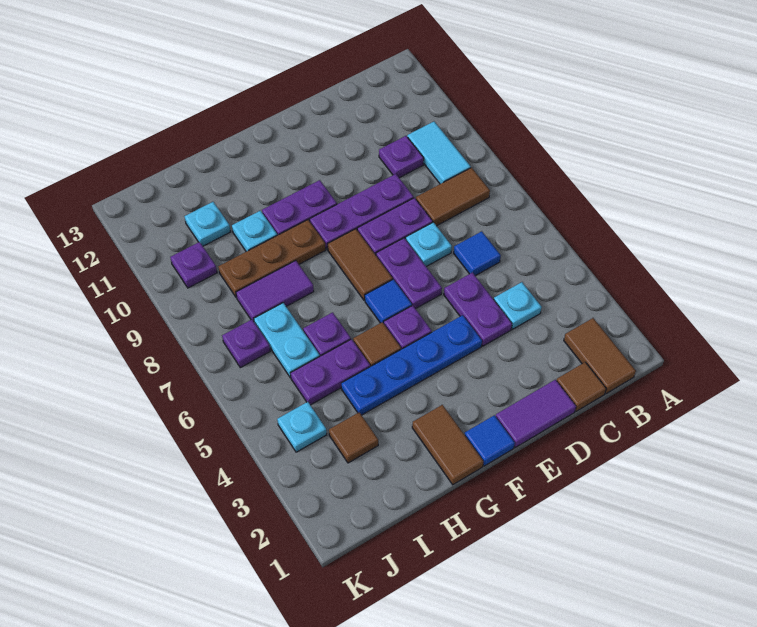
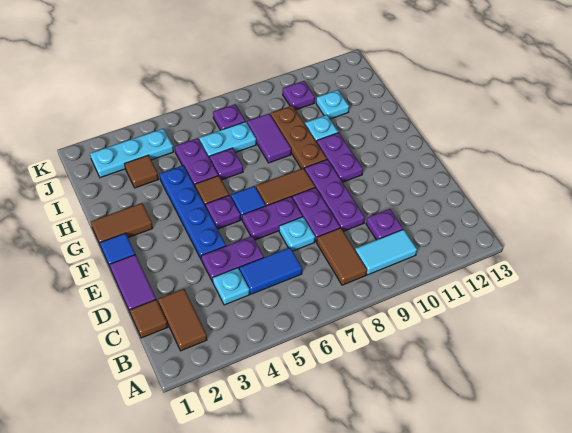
brown 1x2 tile [564,318,636,394] -> brown 1x2 tile turned to [158,289,207,351]
blue 1x1 tile [454,231,501,276] -> blue 1x2 tile [239,248,302,294]
cyan 1x1 plate [277,402,327,452] -> cyan 1x3 plate [90,129,174,178]

